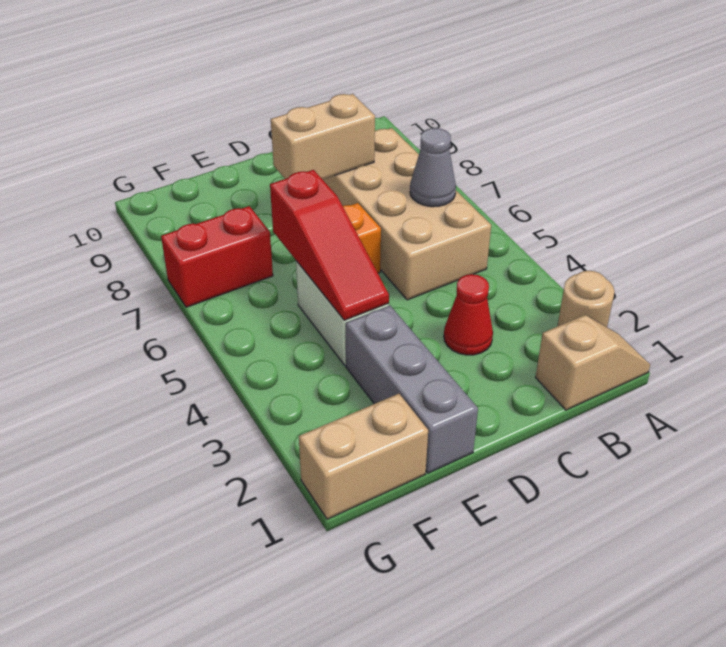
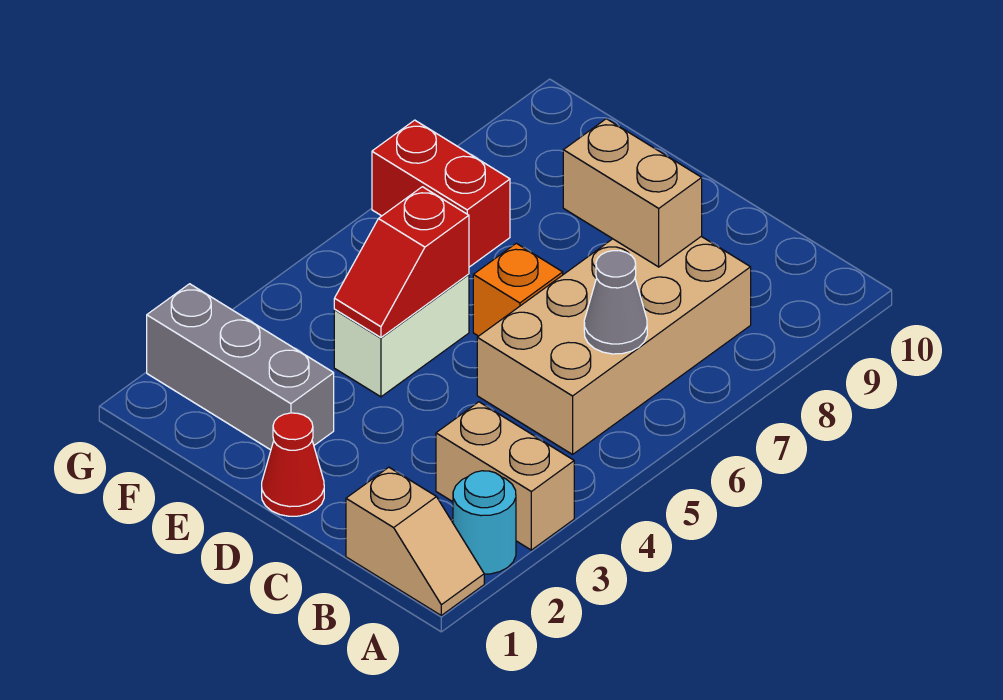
tan 1x1 round brick [558,271,615,327] -> cyan 1x1 round brick [453,471,516,574]
red 1x1 cone [444,274,493,355] -> red 1x1 cone moved to [262,413,324,516]
grey 1x3 brick [346,305,478,473] -> grey 1x3 brick turned to [147,284,334,450]
red 1x3 slope [270,170,389,320] -> red 1x2 slope [334,187,469,337]
tan 1x2 brick [299,394,428,519] -> tan 1x2 brick moved to [436,402,574,550]

